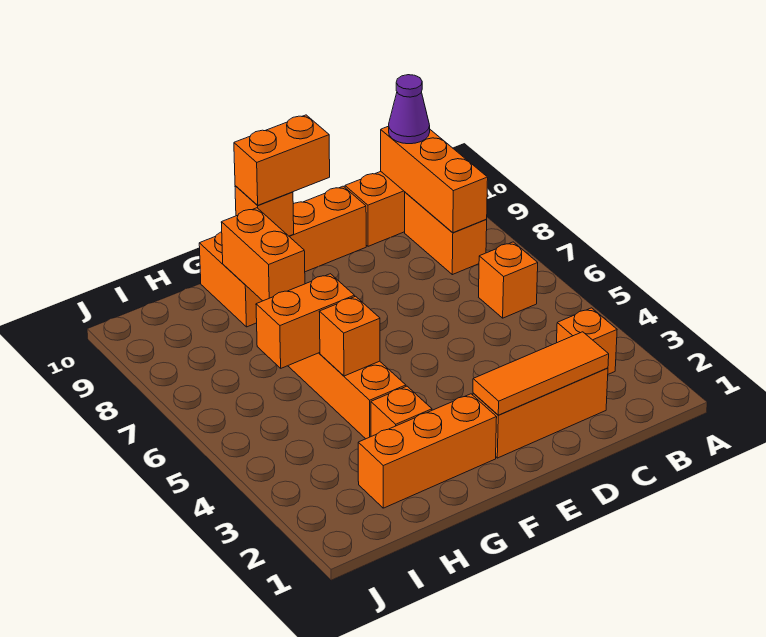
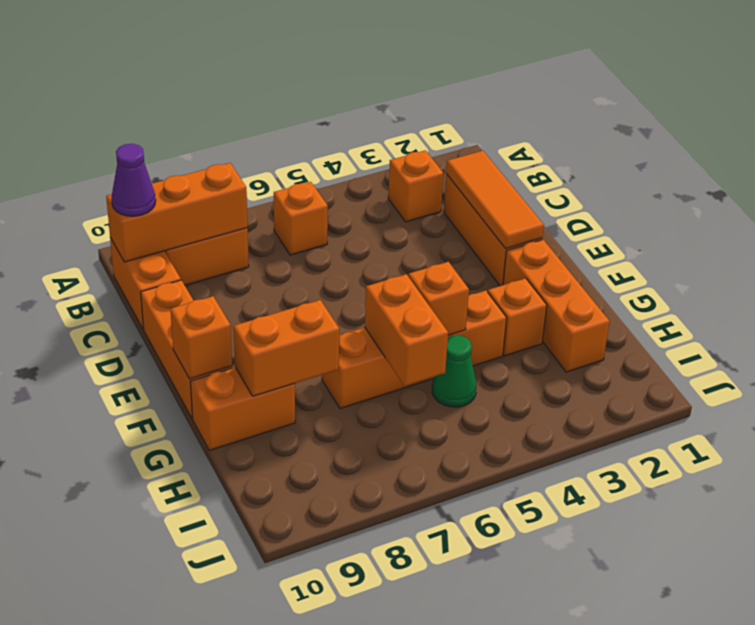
orange 1x2 brick [234,115,330,205] -> none
none -> green 1x1 cone [432,335,476,407]

